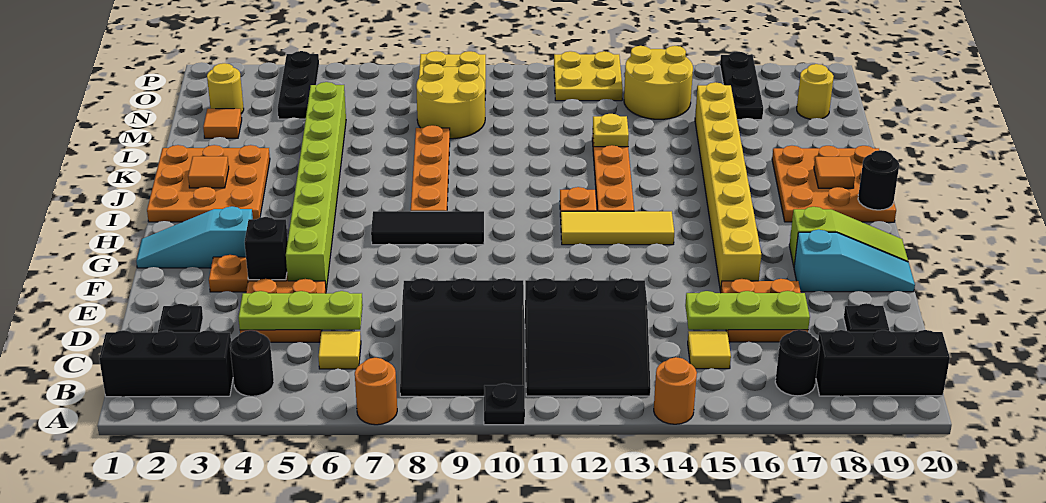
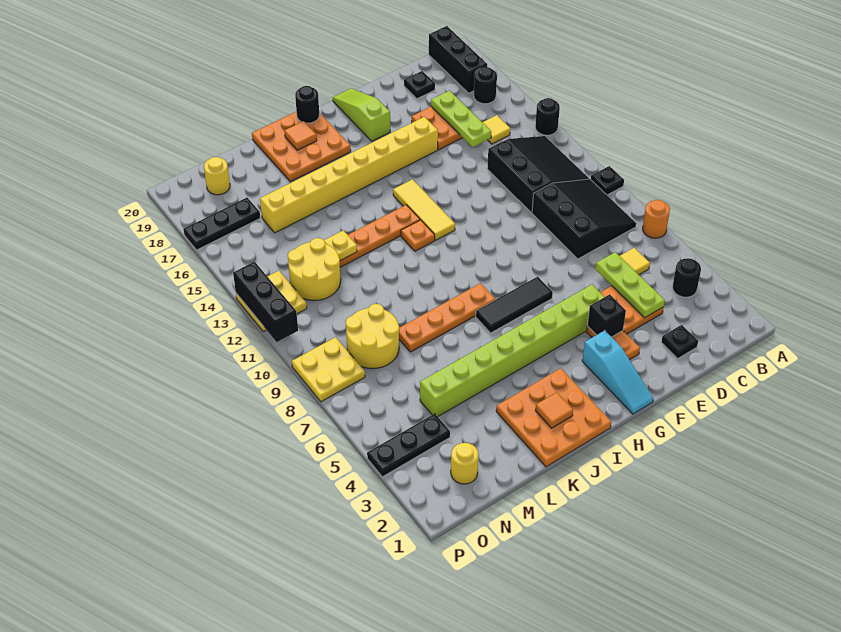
orange 1x1 round brick [654,357,697,424] -> black 1x1 round brick [535,98,560,135]
black 1x3 brick [99,330,233,397] -> black 1x3 brick moved to [233,262,298,342]
cyan 1x3 slope [794,230,915,292] -> none
black 1x3 tile [371,211,484,245] -> black 1x3 tile turned to [476,277,553,333]
orange 1x1 tile [203,109,242,138] -> none
yellow 2x2 round brick [624,46,693,119] -> yellow 2x2 round brick moved to [288,238,341,300]

